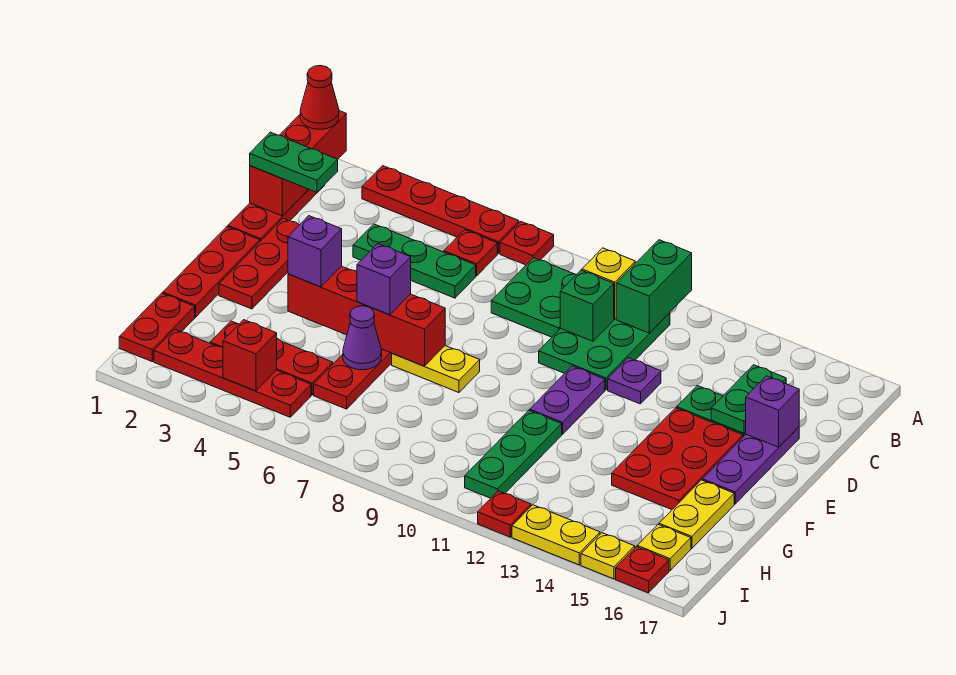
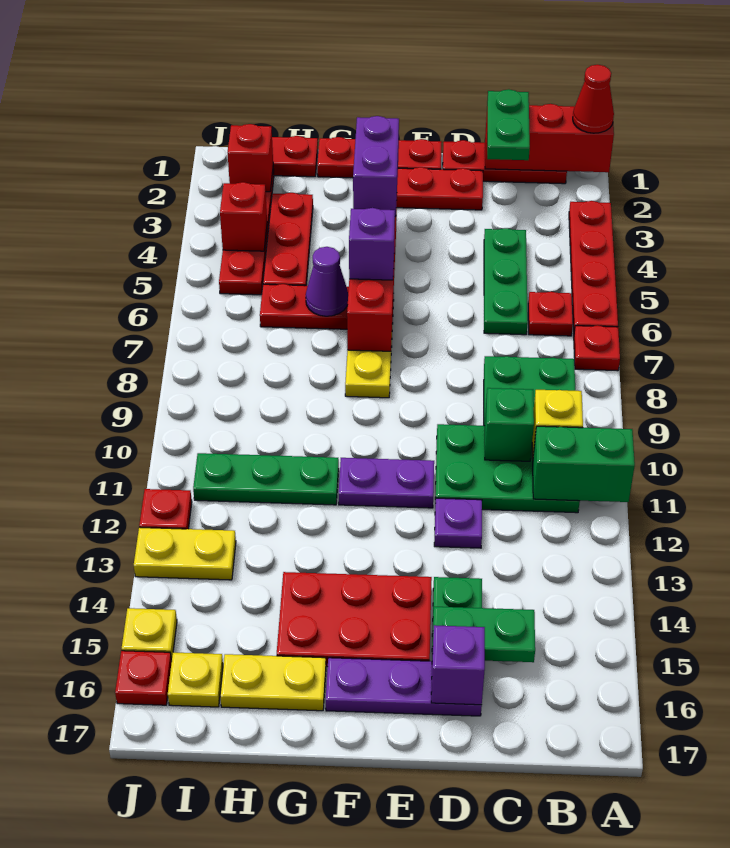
purple 1x1 brick [288,216,342,287] -> purple 1x2 brick [353,116,399,217]
none -> red 1x1 brick [228,124,273,192]
yellow 1x2 plate [512,505,600,565] -> yellow 1x2 plate turned to [134,527,236,580]

